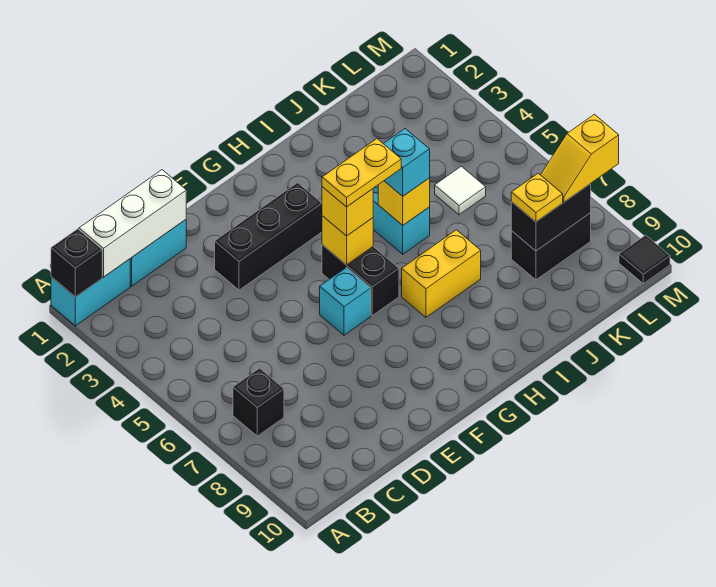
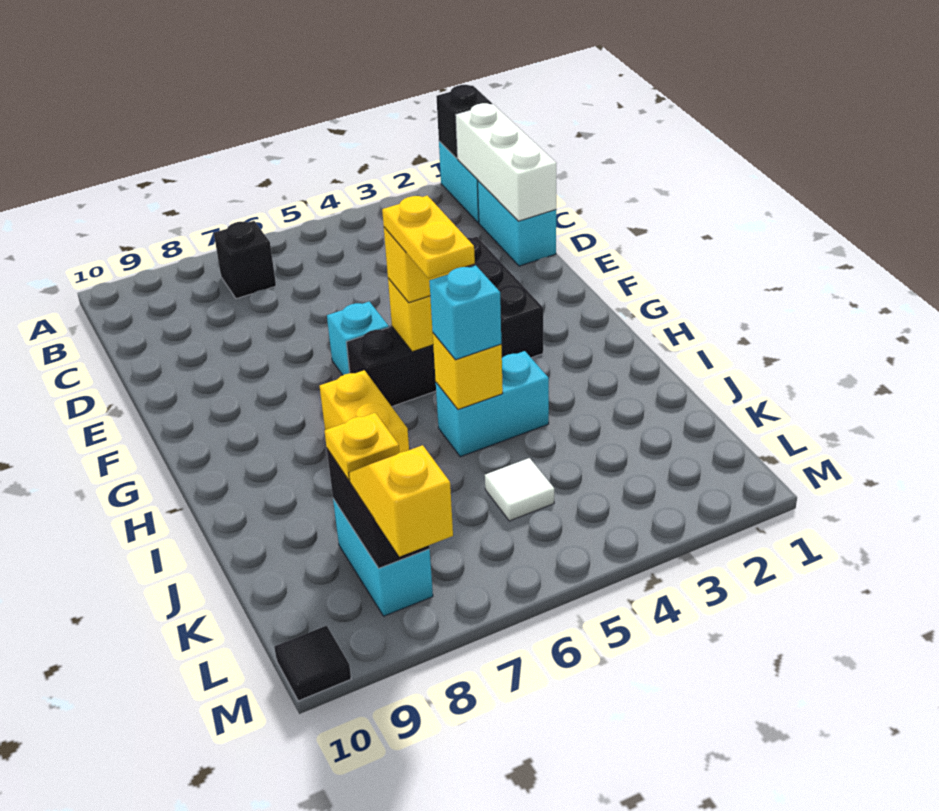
black 1x2 brick [511,213,591,280] -> cyan 1x2 brick [333,499,433,616]

